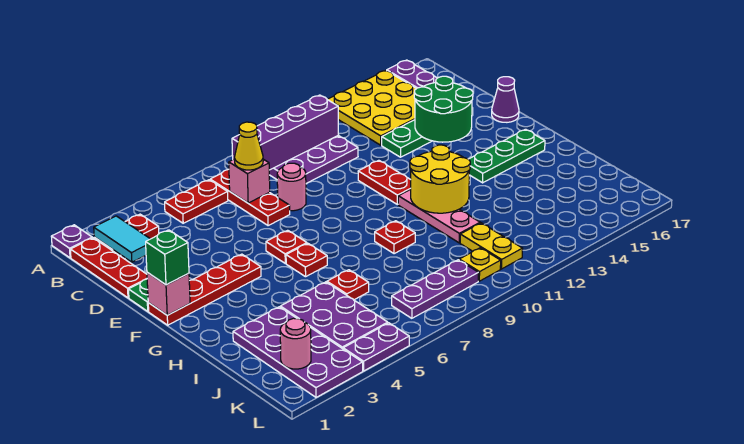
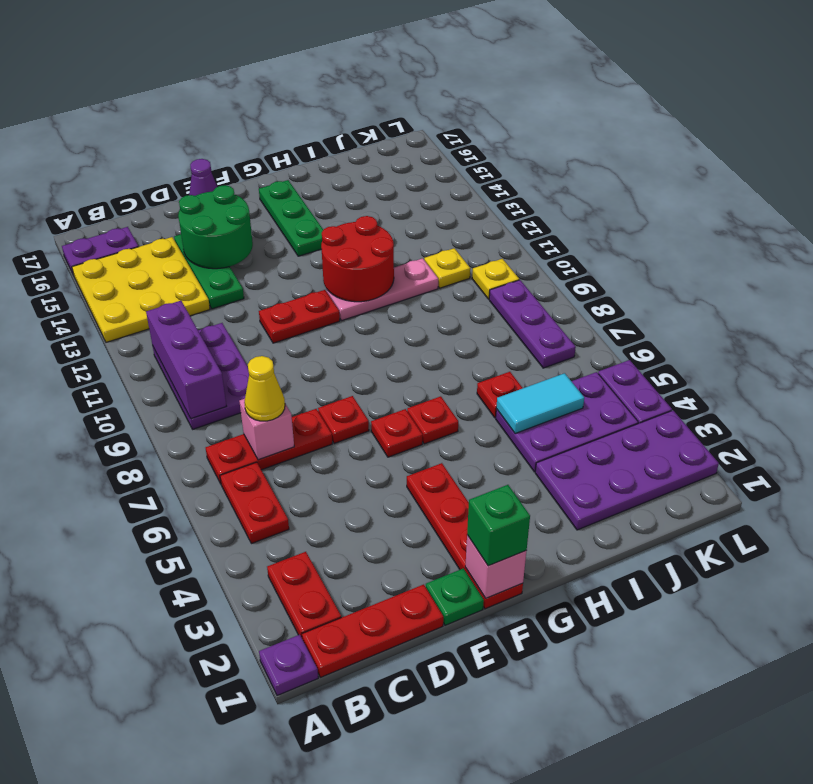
cyan 1x2 tile [94,216,150,262] -> cyan 1x2 tile moved to [496,373,584,434]
purple 1x4 brick [232,95,339,170] -> purple 1x3 brick [146,301,227,419]
pink 1x1 round brick [277,163,306,211] -> none
yellow 2x2 round brick [410,145,470,213] -> red 2x2 round brick [321,216,394,302]
red 1x1 plate [375,221,415,254] -> red 1x1 plate moved to [318,396,369,444]
yellow 1x2 plate [460,223,523,269] -> yellow 1x1 plate [424,248,470,288]
pink 1x1 round brick [280,318,311,369] -> none

